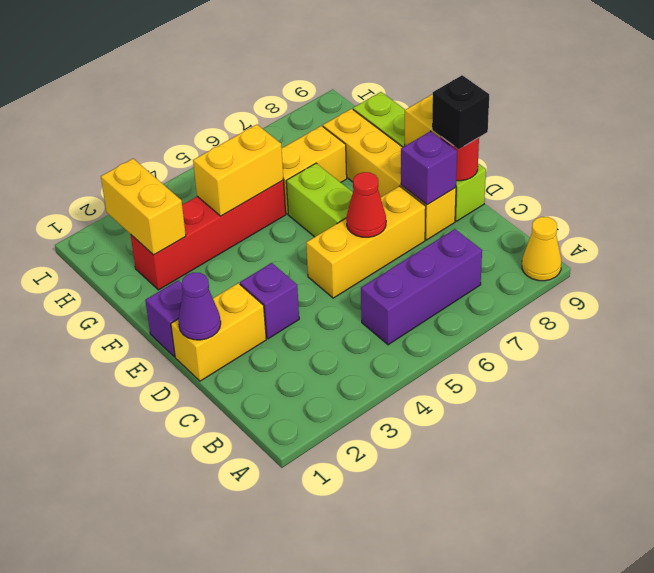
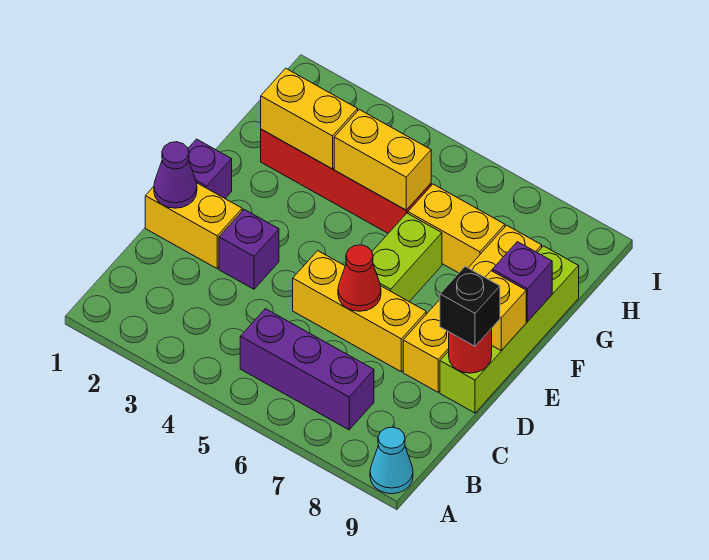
yellow 1x1 cone [522,217,561,281] -> cyan 1x1 cone [370,427,413,494]
purple 1x1 brick [401,131,457,205] -> purple 1x1 brick moved to [492,242,552,322]
yellow 1x2 brick [101,159,186,255] -> yellow 1x2 brick turned to [261,68,358,169]

